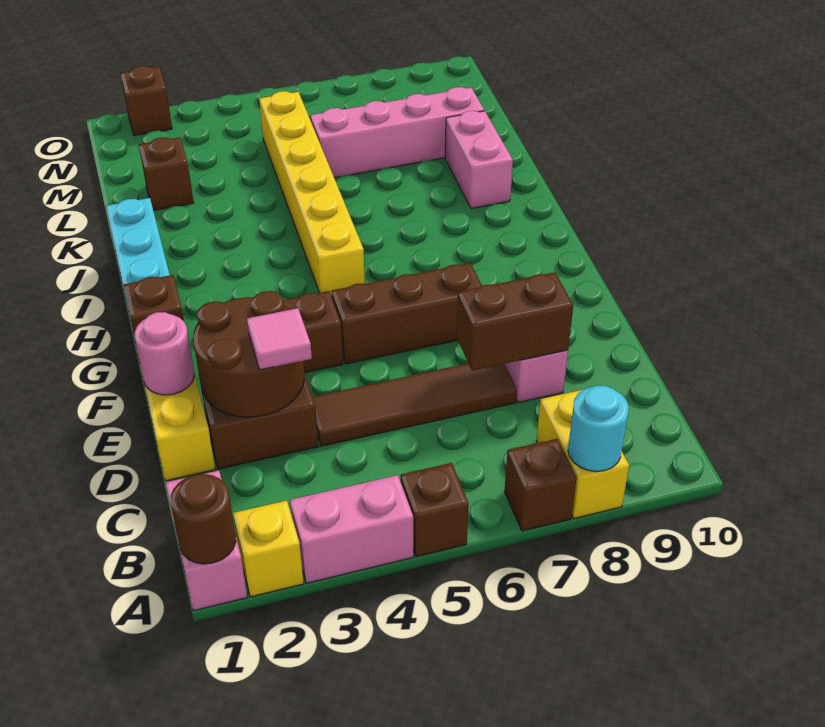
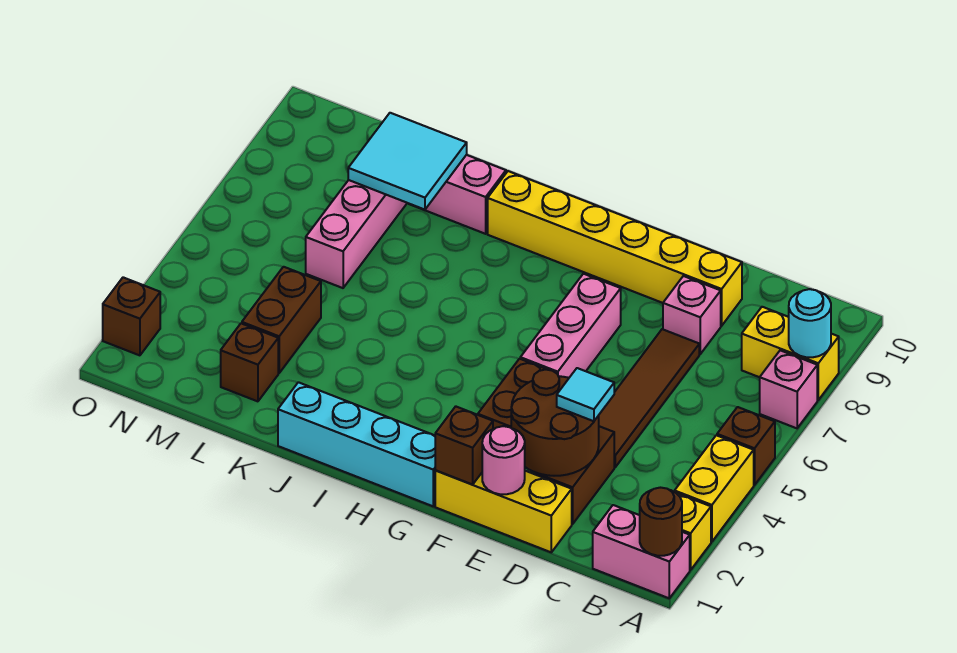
pink 1x2 brick [290,475,413,583] -> yellow 1x2 brick [675,435,754,542]
brown 1x1 brick [504,439,577,531] -> pink 1x1 brick [760,350,817,428]
pink 1x1 tile [247,308,312,370] -> cyan 1x1 tile [557,368,614,421]
brown 1x2 brick [456,272,573,371] -> brown 1x2 brick moved to [242,267,321,373]
brown 1x3 brick [332,263,482,364] -> pink 1x3 brick [520,274,621,378]
yellow 1x6 brick [259,91,365,297] -> yellow 1x6 brick moved to [488,171,742,326]
none -> cyan 2x2 tile [348,113,467,210]

